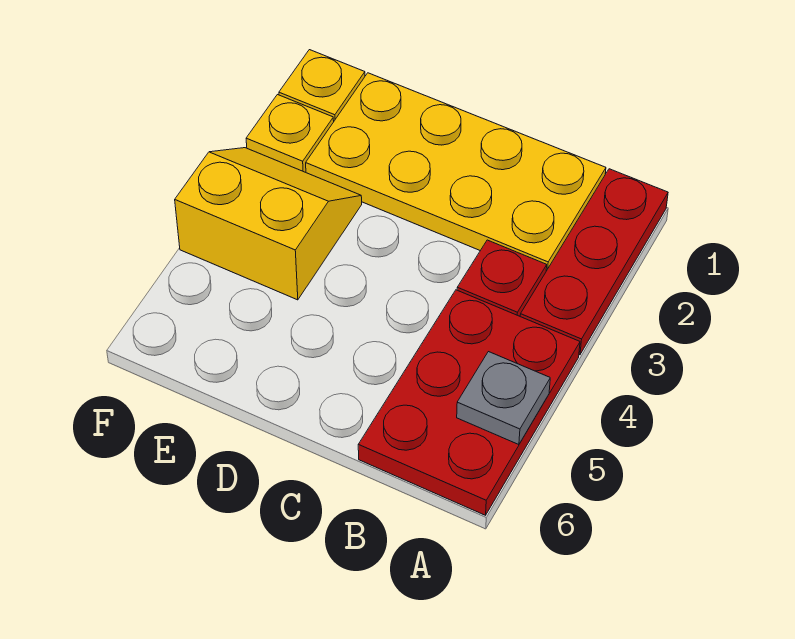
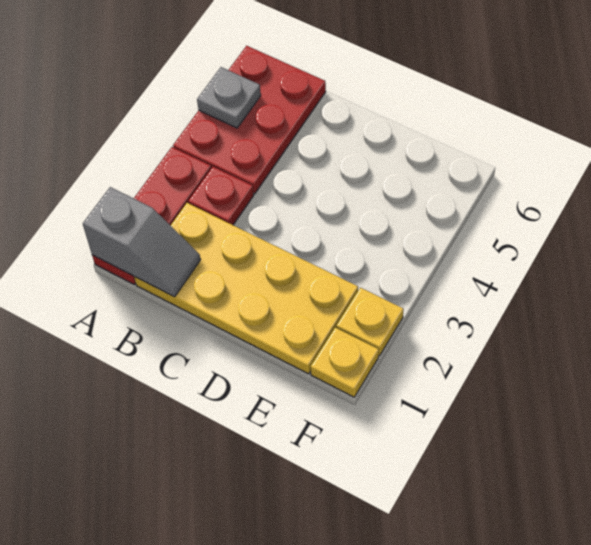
none -> grey 1x2 slope [83,187,201,297]
yellow 2x2 slope [175,148,362,300] -> none

